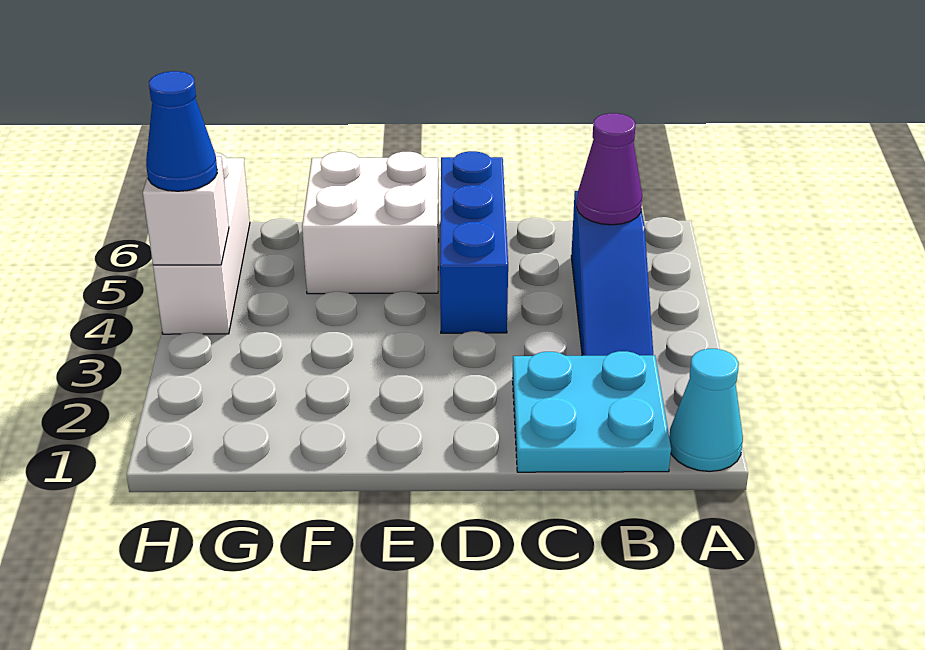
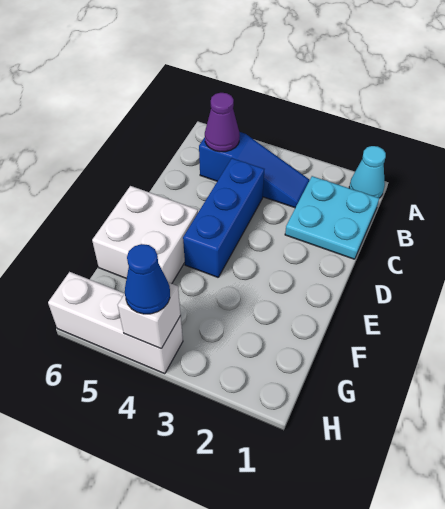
blue 1x3 brick [440,151,508,333] -> blue 1x3 brick turned to [183,158,264,277]

